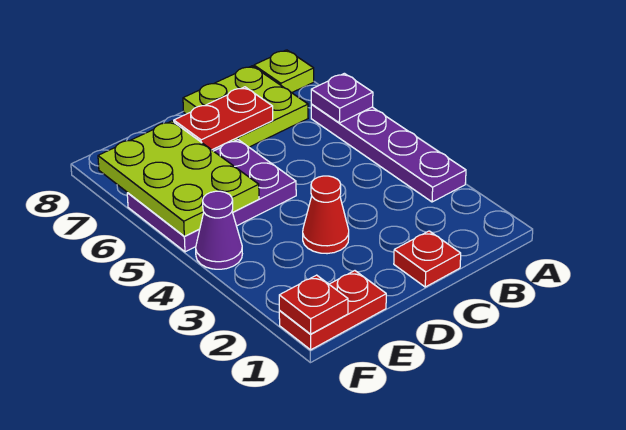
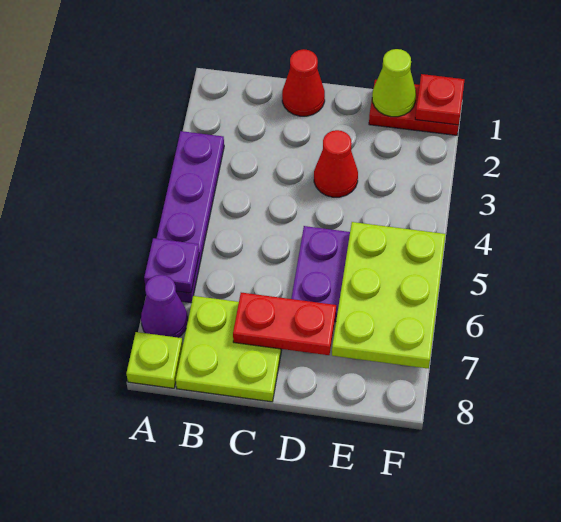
red 1x1 plate [394,231,461,287] -> red 1x1 cone [282,49,325,116]
none -> lime 1x1 cone [372,49,416,117]
purple 1x1 cone [196,191,242,269] -> purple 1x1 cone moved to [141,275,188,338]

